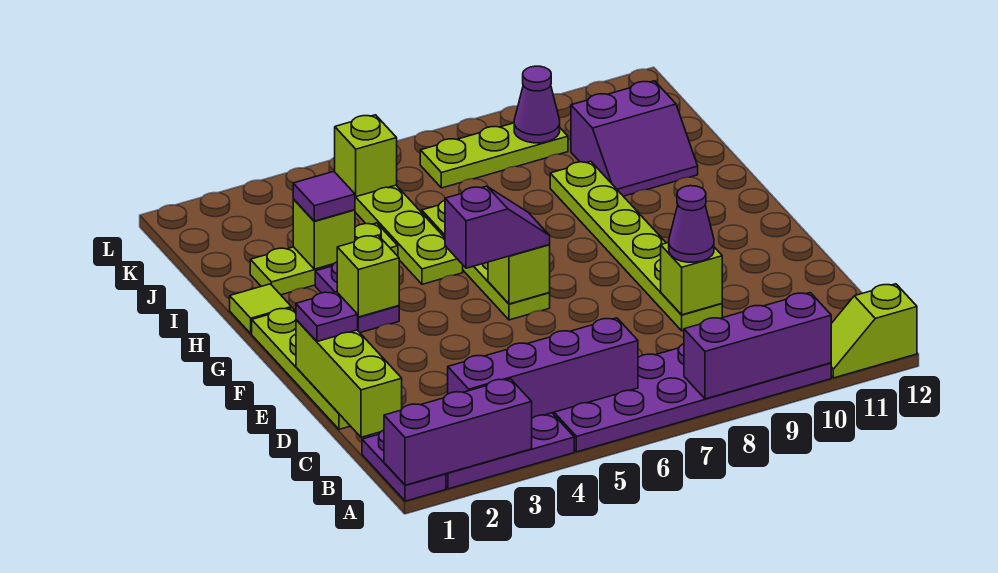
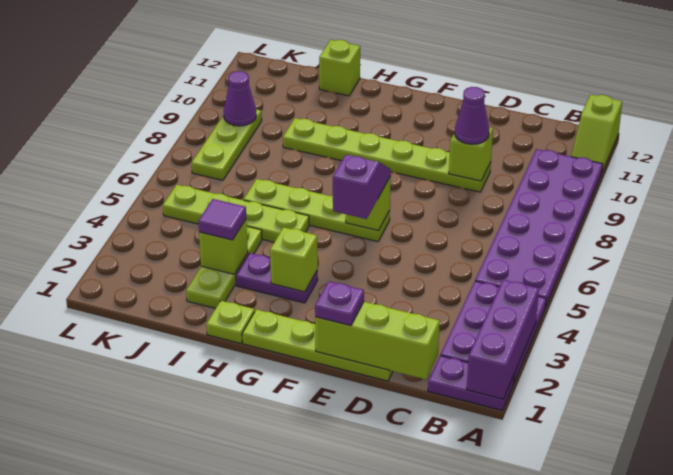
purple 1x3 brick [684,293,831,399] -> none
purple 1x4 brick [448,318,638,418] -> none
lime 1x1 tile [230,284,291,334] -> lime 1x1 plate [206,301,255,343]
purple 2x2 slope [571,81,698,196] -> none
lime 1x1 brick [335,115,397,197] -> lime 1x1 brick moved to [319,40,360,96]

